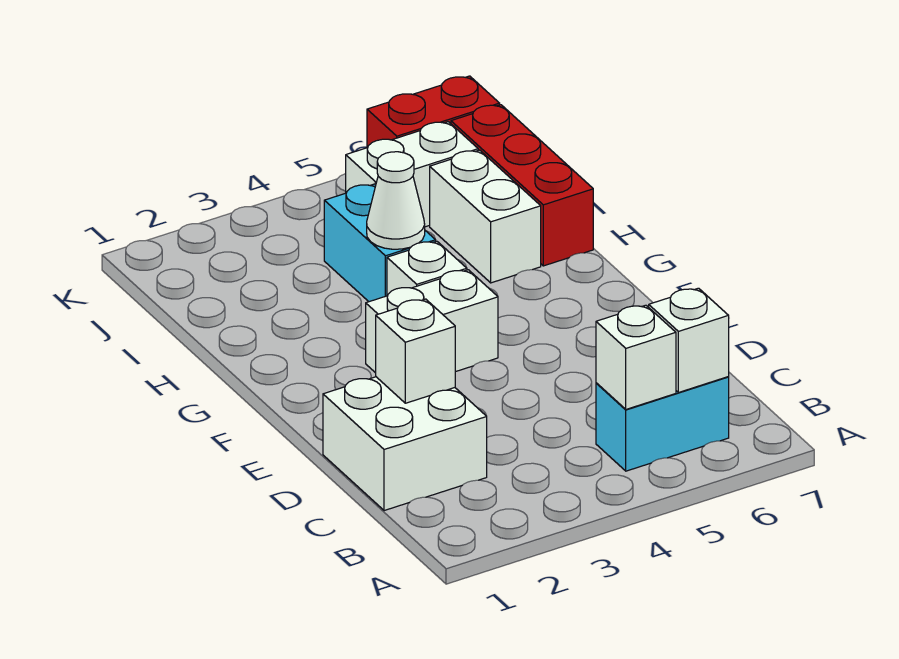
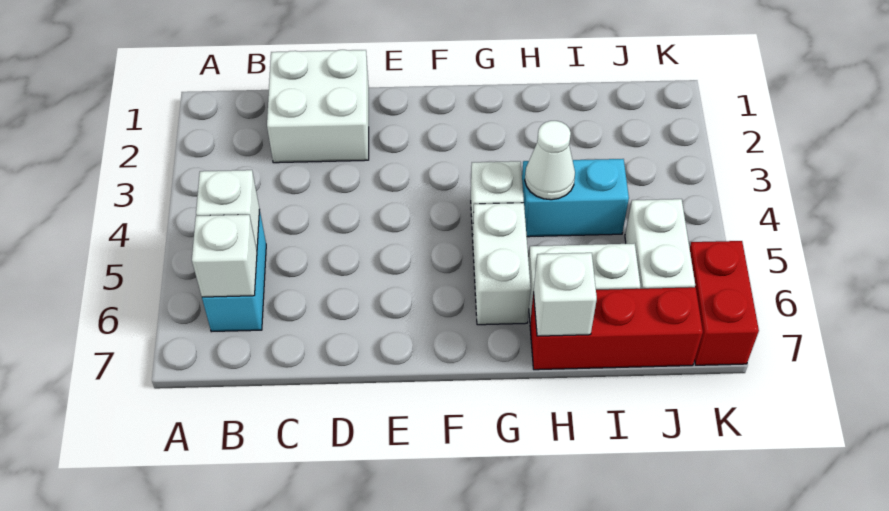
white 1x1 brick [376,299,455,403] -> white 1x1 brick moved to [533,253,597,336]
white 1x2 brick [366,270,498,373] -> white 1x2 brick moved to [473,203,531,325]

